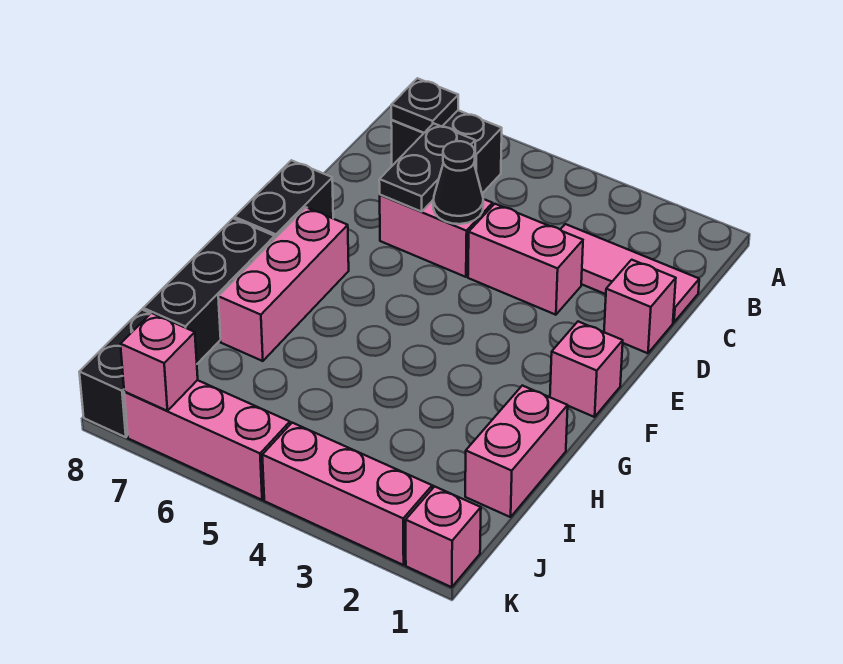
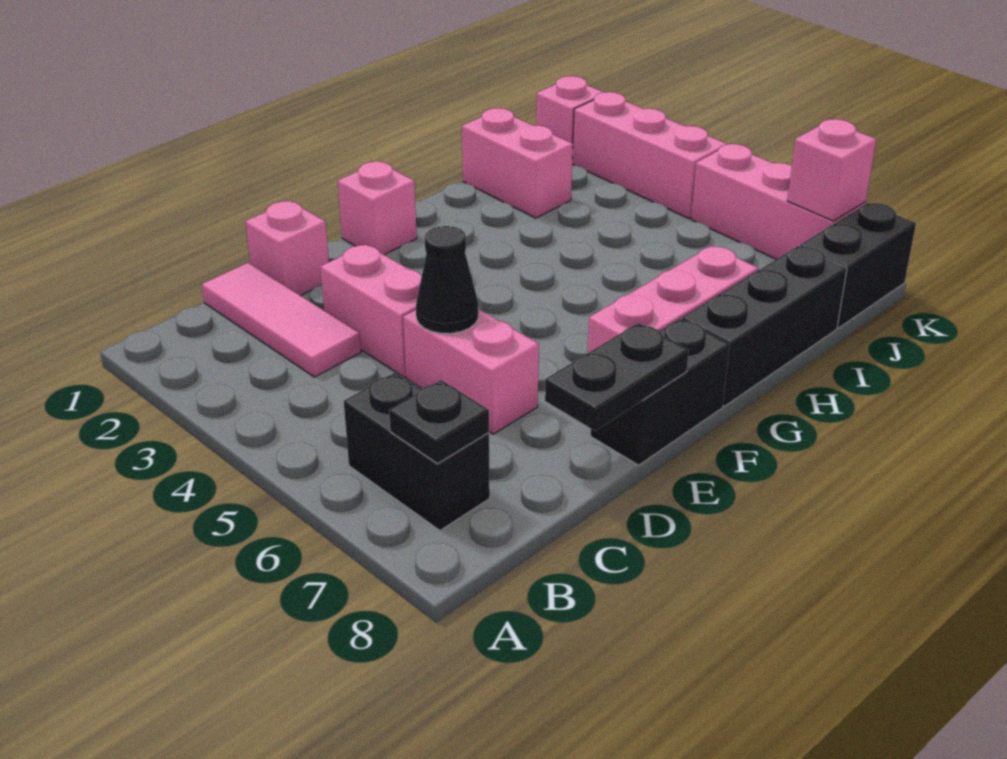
black 1x2 plate [379,123,475,212] -> black 1x2 plate moved to [545,323,689,431]
pink 1x2 brick [465,386,568,517] -> pink 1x2 brick turned to [462,108,573,218]

